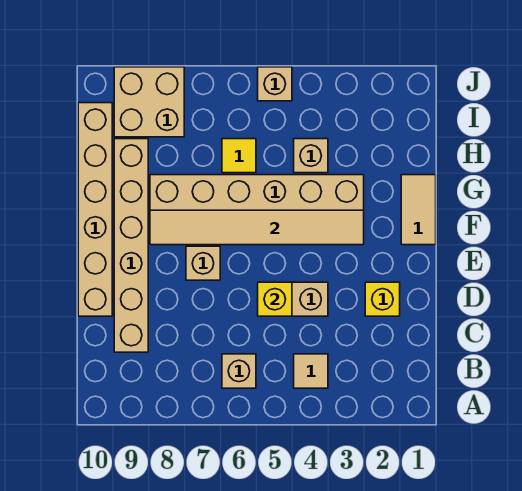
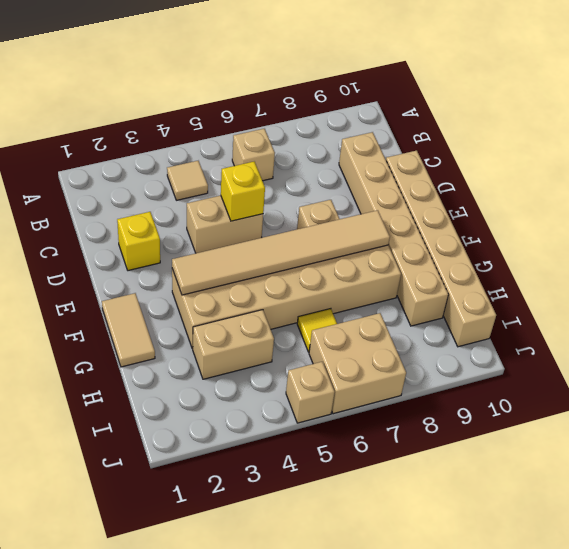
tan 1x1 brick [294,139,328,173] -> tan 1x2 brick [193,310,274,379]
tan 2x2 brick [114,67,184,137] -> tan 2x2 brick moved to [309,313,406,414]

